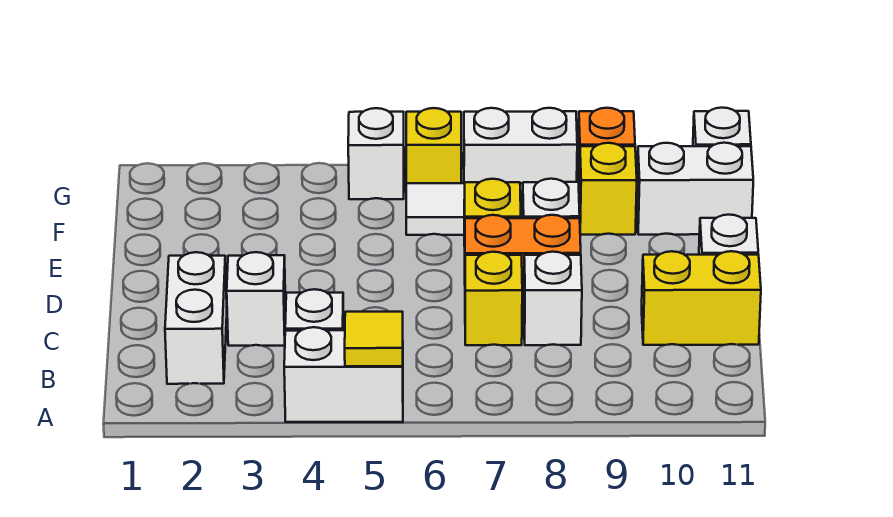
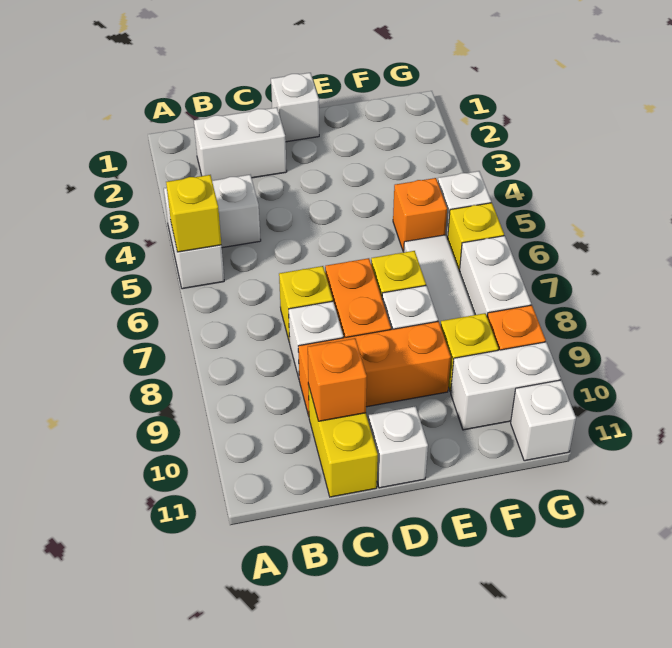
yellow 1x1 tile [345,312,403,366] -> yellow 1x1 brick [166,175,221,252]
white 1x1 brick [227,252,286,346] -> white 1x1 brick moved to [271,73,319,142]
none -> orange 1x3 brick [298,321,451,416]
none -> orange 1x1 brick [308,338,367,421]
none -> orange 1x1 brick [393,178,447,251]
white 1x2 brick [637,143,753,235] -> white 1x2 brick turned to [451,342,561,430]

